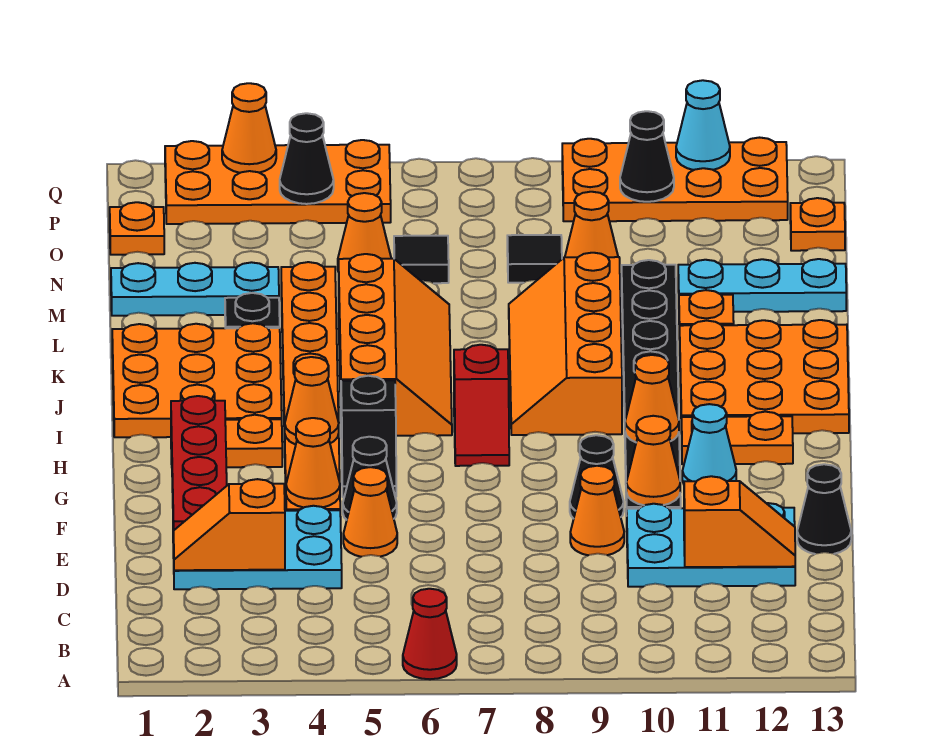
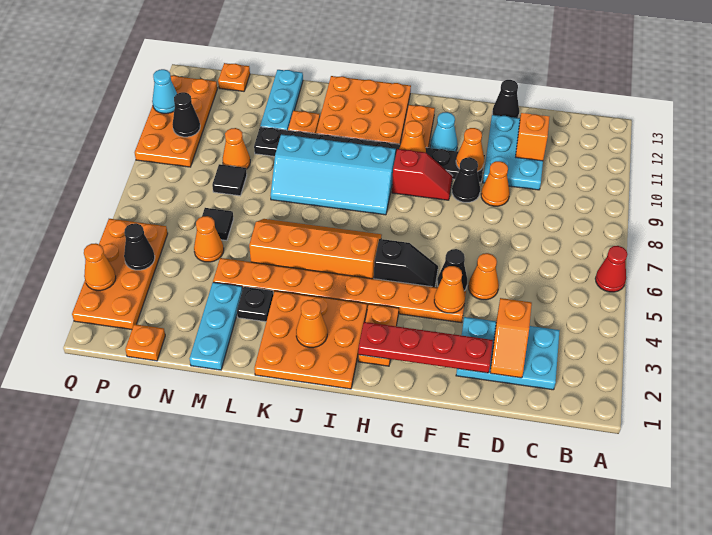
cyan 2x3 plate [173,506,342,589] -> cyan 2x3 plate turned to [456,317,560,390]
orange 1x1 cone [285,357,339,445] -> orange 1x1 cone moved to [296,300,327,348]
red 1x2 slope [454,345,509,466] -> red 1x2 slope moved to [392,149,452,200]
orange 2x4 slope [509,253,622,435] -> cyan 2x4 slope [271,134,396,215]

